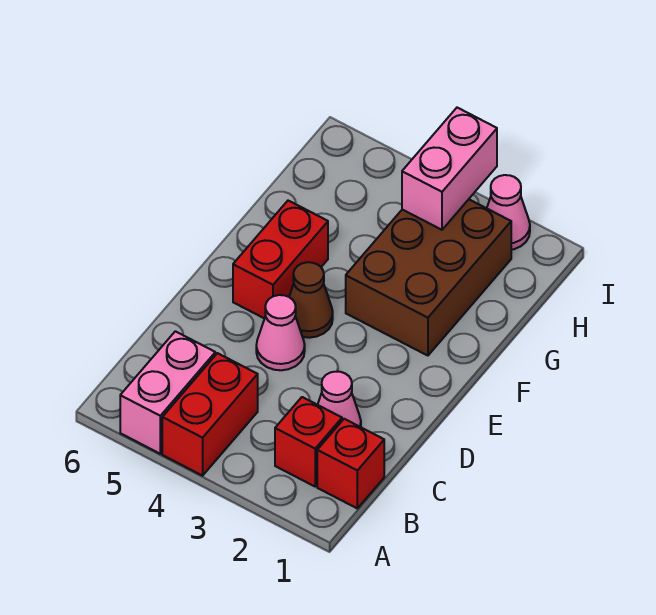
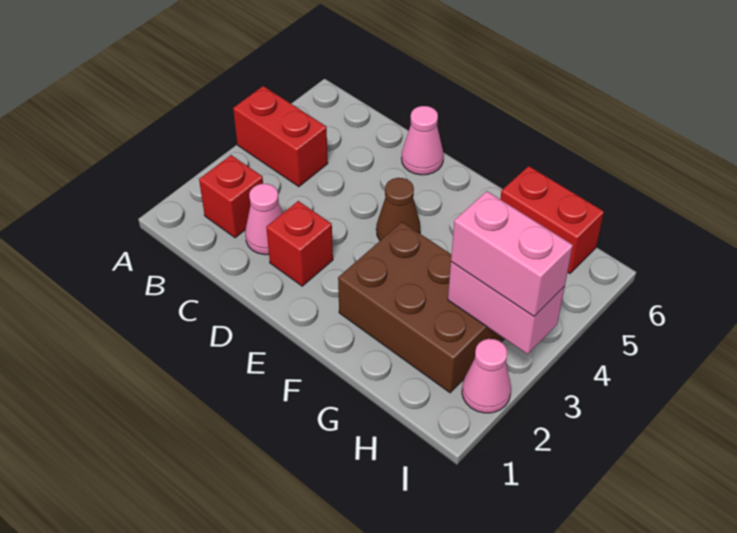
pink 1x2 brick [120,331,215,454] -> pink 1x2 brick moved to [451,191,573,316]
red 1x1 brick [317,419,384,508] -> red 1x1 brick moved to [266,201,333,286]
pink 1x1 cone [256,295,305,370] -> pink 1x1 cone moved to [402,106,444,175]
red 1x2 brick [233,201,328,319] -> red 1x2 brick moved to [500,166,604,274]

